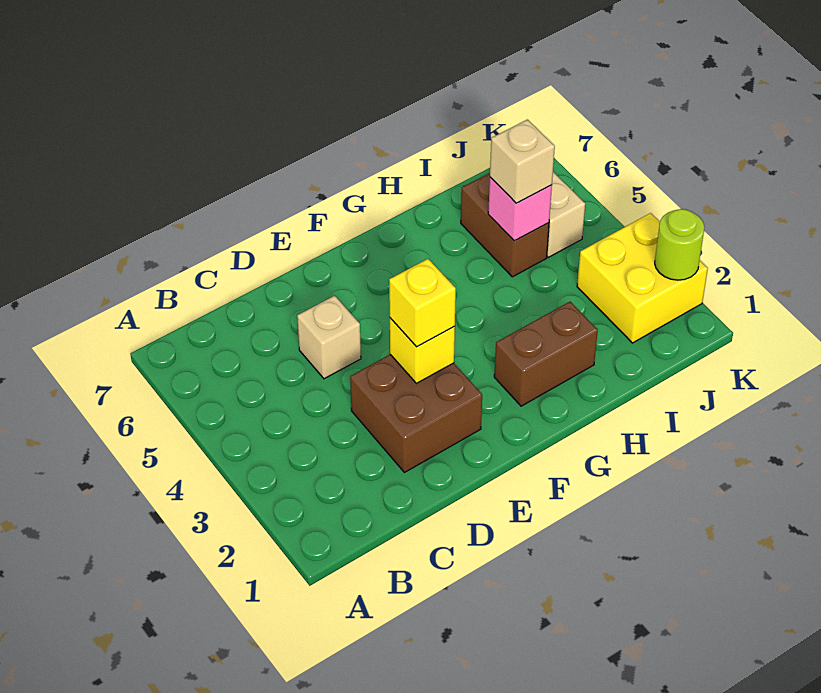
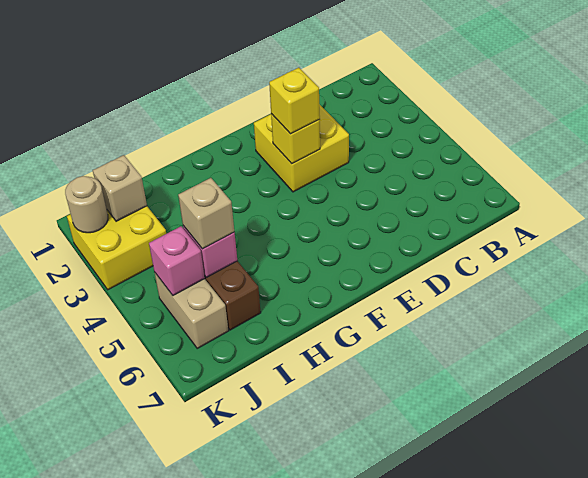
brown 2x2 brick [350,355,482,473] -> yellow 2x2 brick [254,104,349,192]
tan 1x1 brick [297,296,361,379] -> tan 1x1 brick moved to [93,155,147,221]
brown 1x2 brick [494,302,598,406] -> none
none -> pink 1x1 brick [149,226,205,295]
lime 1x1 round brick [655,209,704,280] -> tan 1x1 round brick [65,176,108,233]

